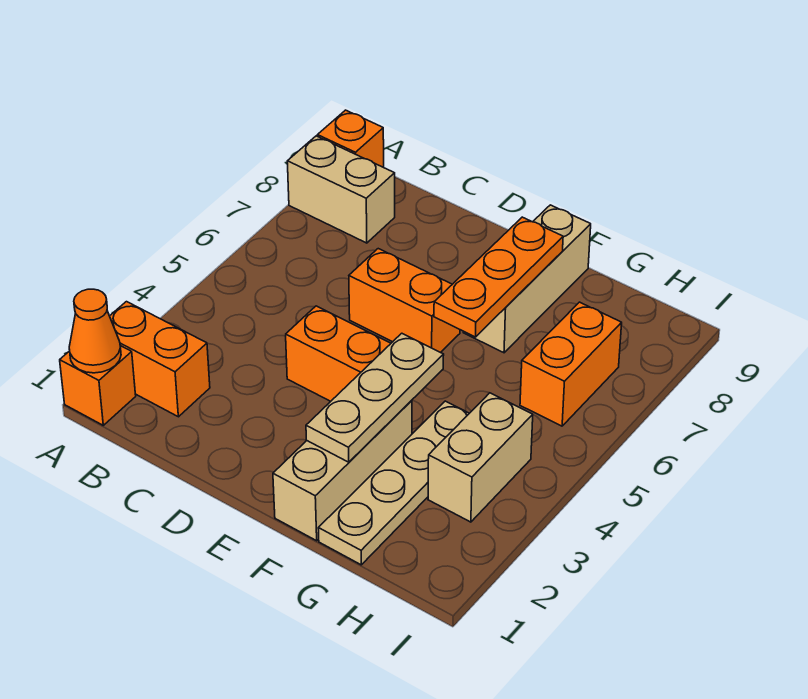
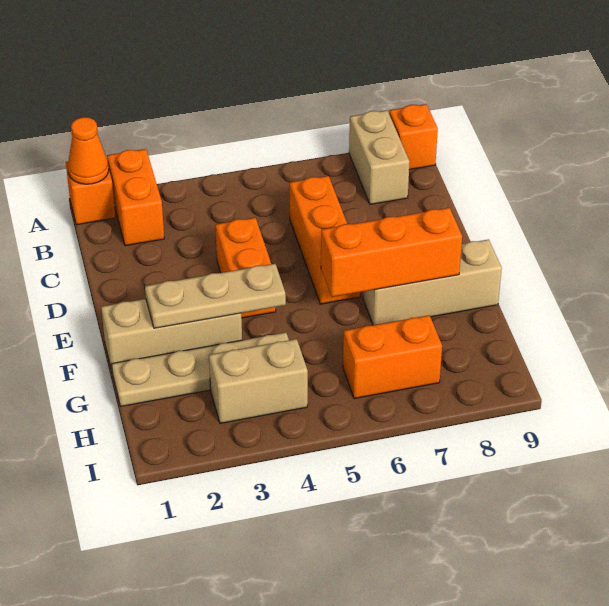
orange 1x2 brick [349,249,460,353] -> orange 1x3 brick [290,176,360,304]
orange 1x3 plate [434,217,563,337] -> orange 1x3 brick [321,208,462,297]

